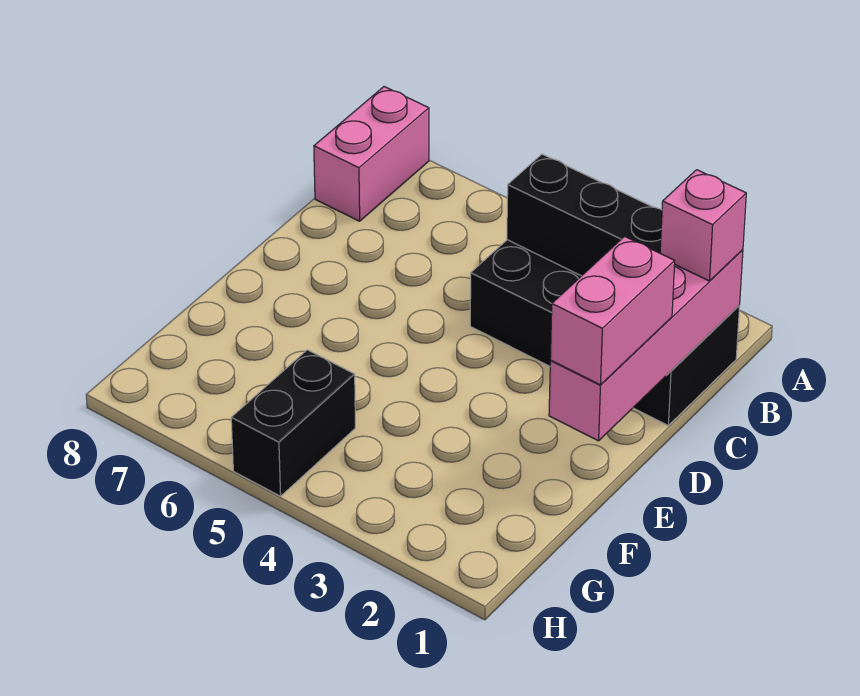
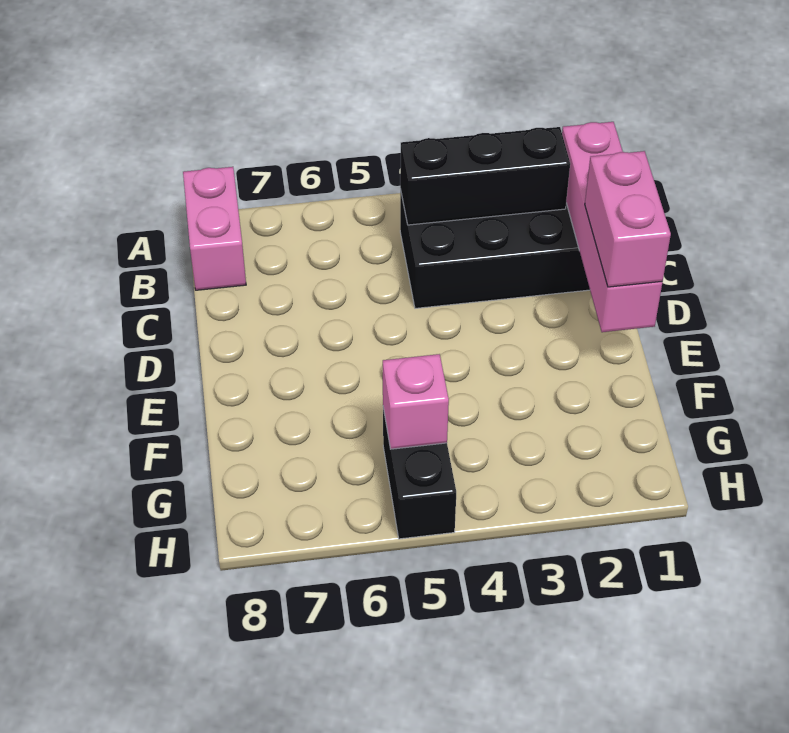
pink 1x1 brick [660,170,746,281] -> pink 1x1 brick moved to [383,354,449,449]

